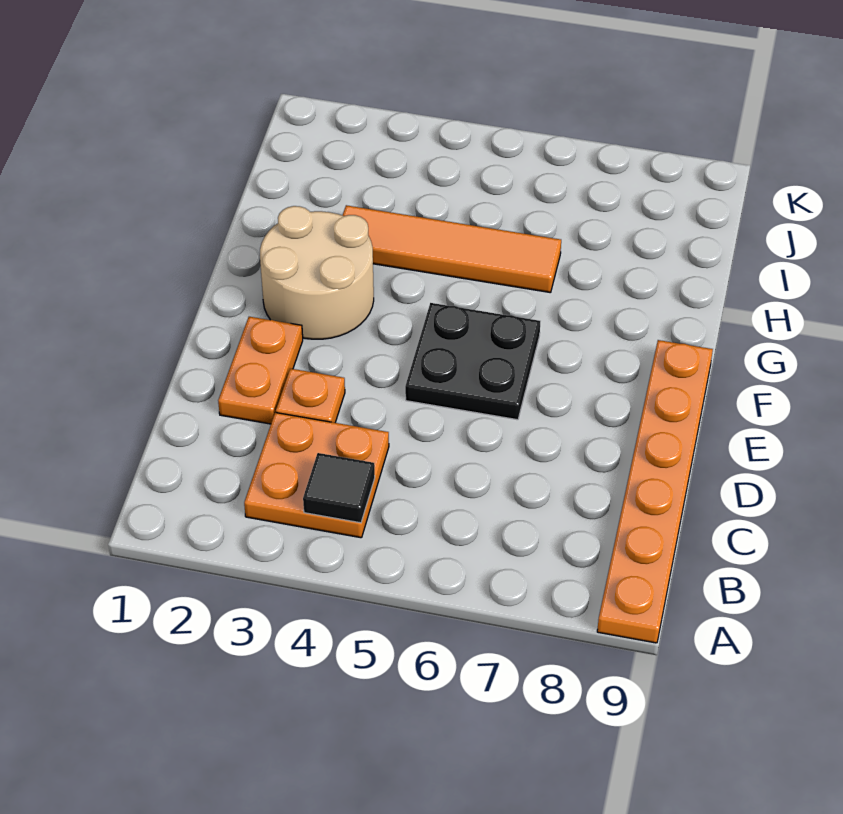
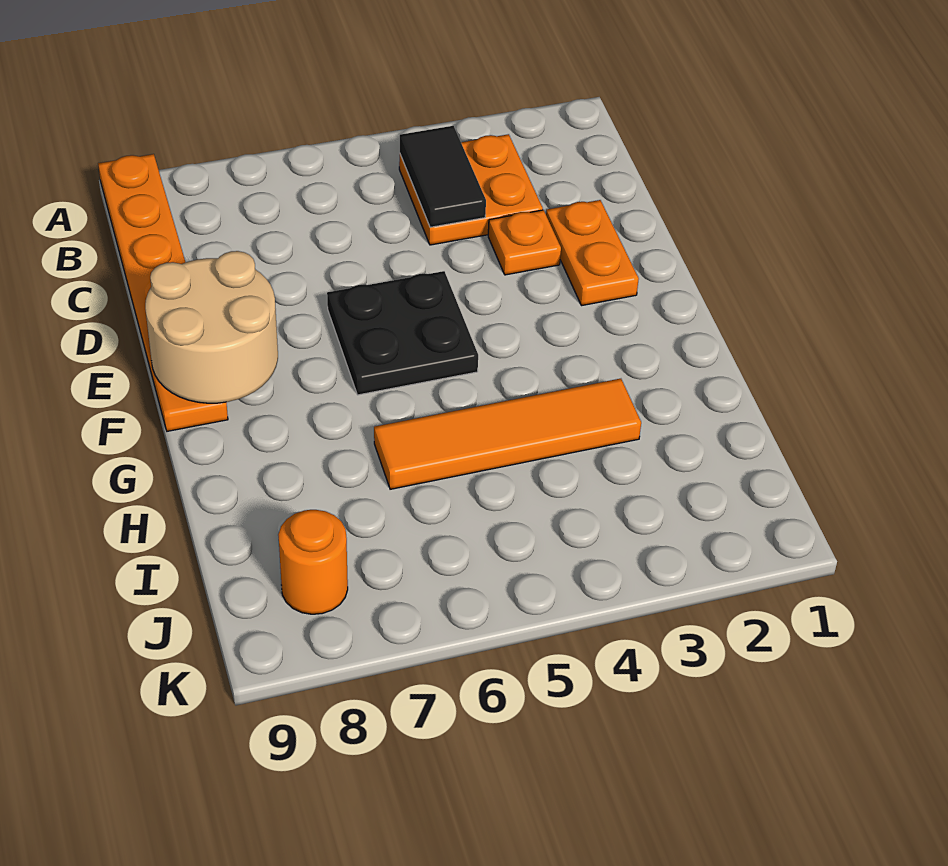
black 1x1 tile [303,453,375,523] -> black 1x2 tile [400,126,486,227]
tan 2x2 round brick [260,206,374,339] -> tan 2x2 round brick moved to [145,251,278,403]
none -> orange 1x1 round brick [278,510,348,614]

